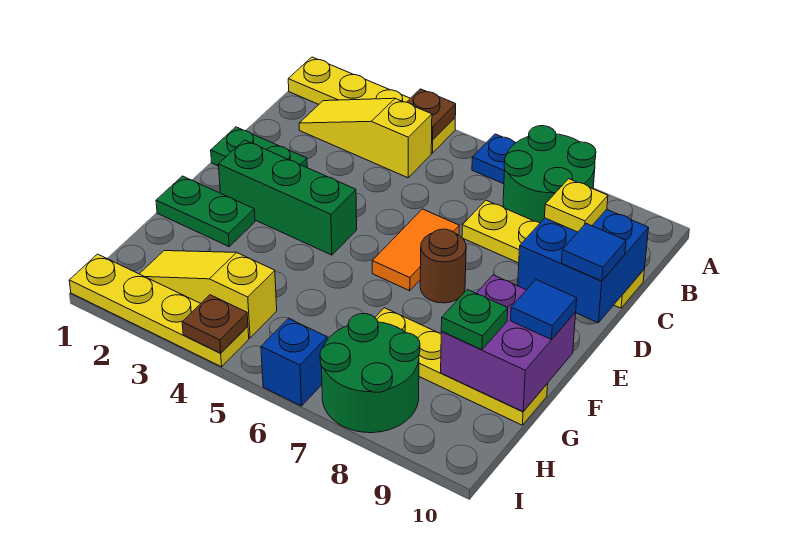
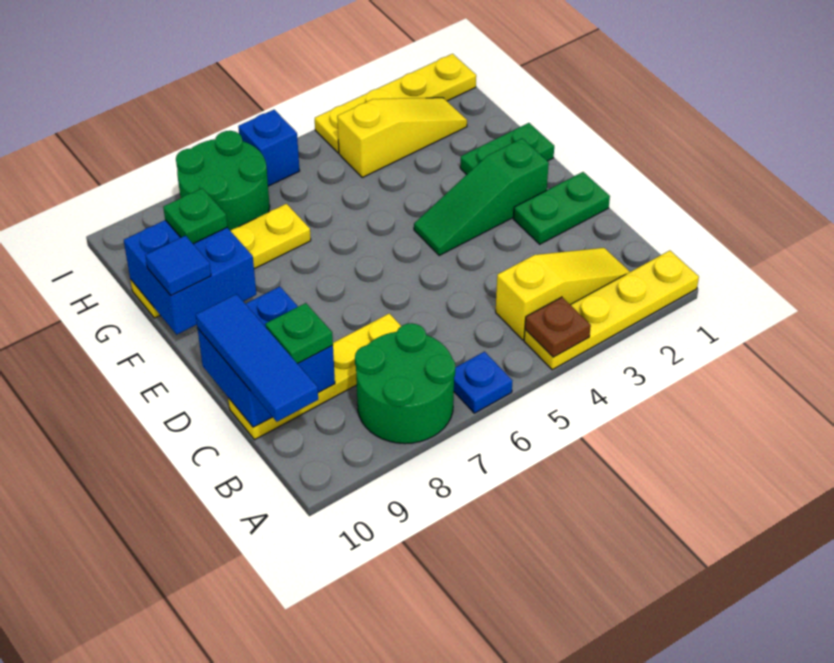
yellow 1x1 plate [545,179,608,232] -> green 1x1 plate [265,303,333,364]
orange 1x2 tile [372,209,459,291] -> none
blue 1x1 tile [562,223,626,281] -> blue 1x3 tile [196,294,318,422]
green 1x3 brick [218,140,357,255] -> green 1x3 slope [414,138,549,255]
brown 1x1 round brick [420,229,466,303] -> none
purple 2x2 brick [441,275,576,411] -> blue 2x2 brick [124,220,256,334]
brown 1x1 plate [182,295,248,353] -> none

